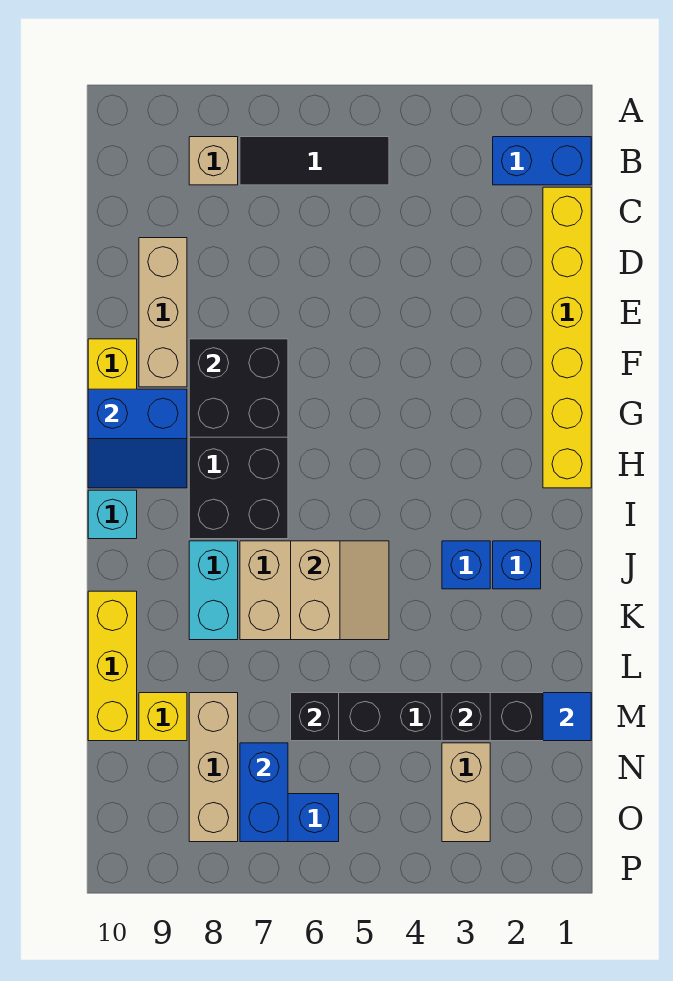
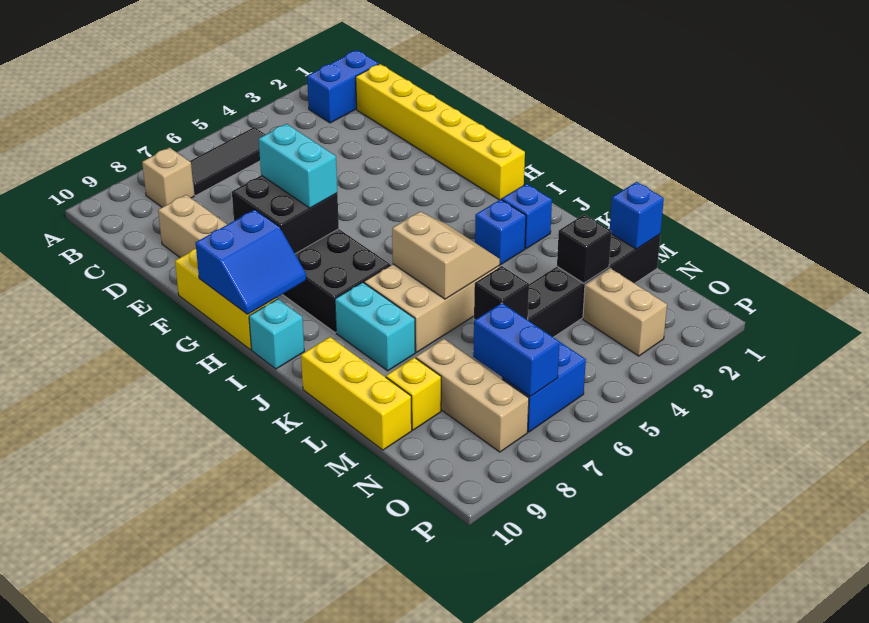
none -> cyan 1x2 brick [259,124,337,208]
blue 1x1 tile [543,693,591,741] -> blue 1x1 brick [610,182,664,249]

